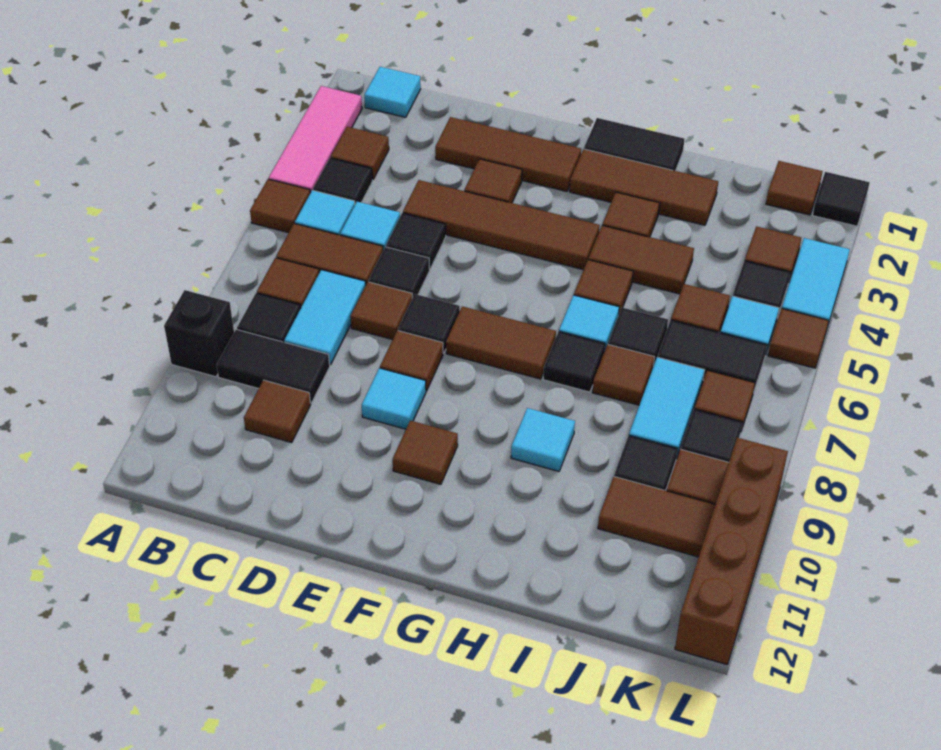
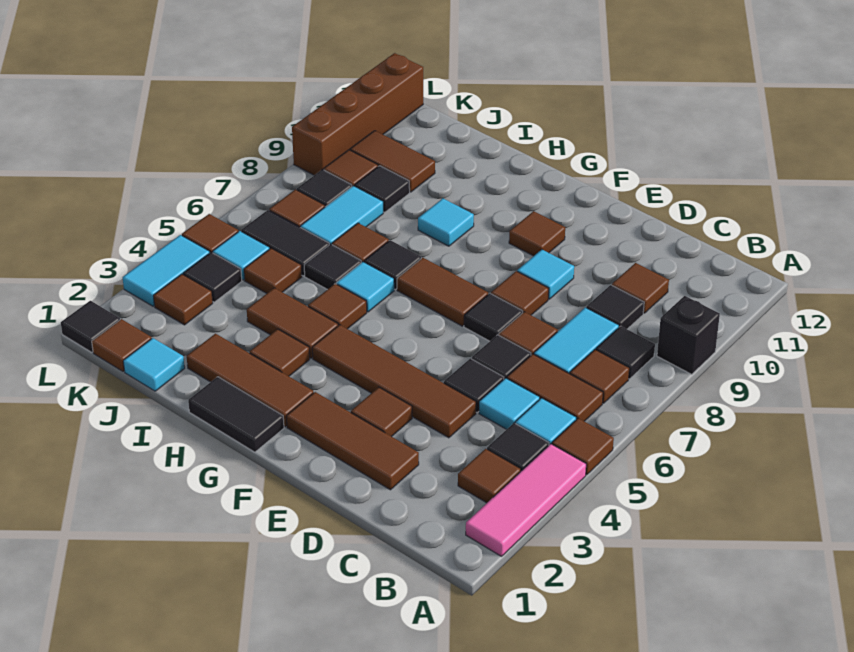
cyan 1x1 tile [364,67,421,117] -> cyan 1x1 tile moved to [123,338,185,391]
black 1x2 tile [217,329,330,403] -> black 1x1 tile [586,285,644,329]

